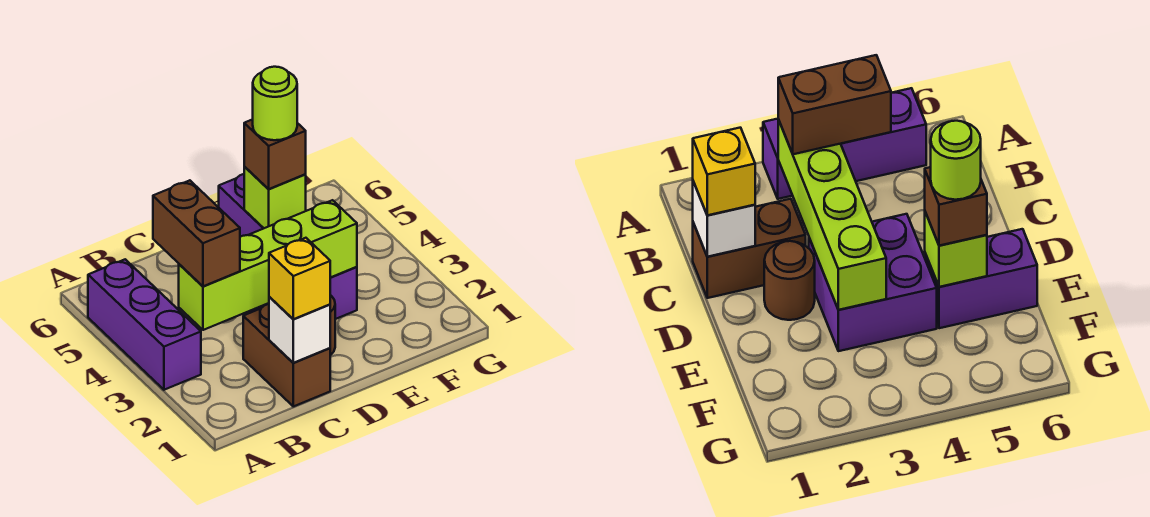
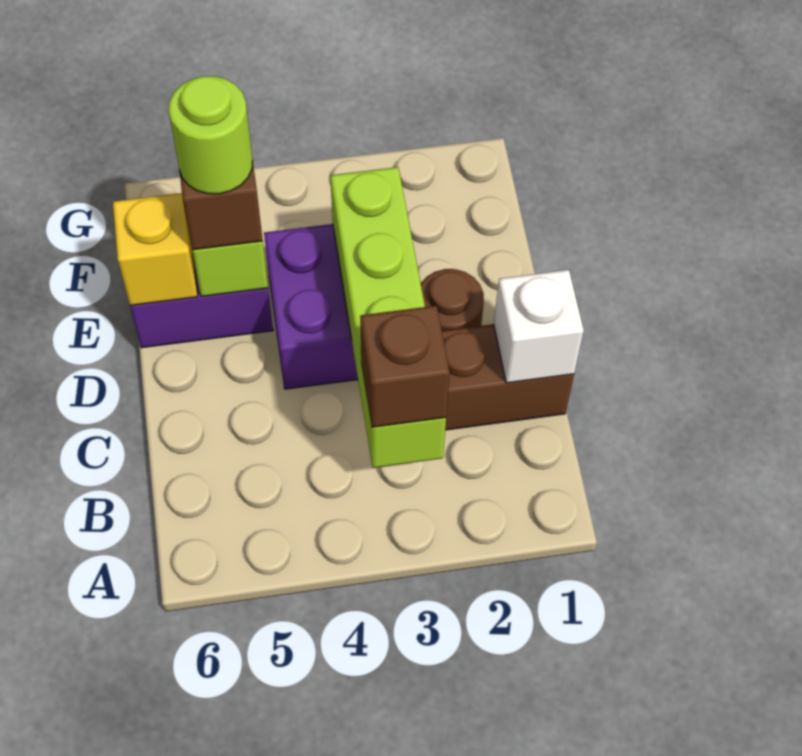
purple 1x3 brick [88,259,201,390] -> none
brown 1x2 brick [153,180,240,287] -> brown 1x1 brick [360,306,450,427]
yellow 1x1 brick [269,238,330,319] -> yellow 1x1 brick moved to [113,193,198,305]

